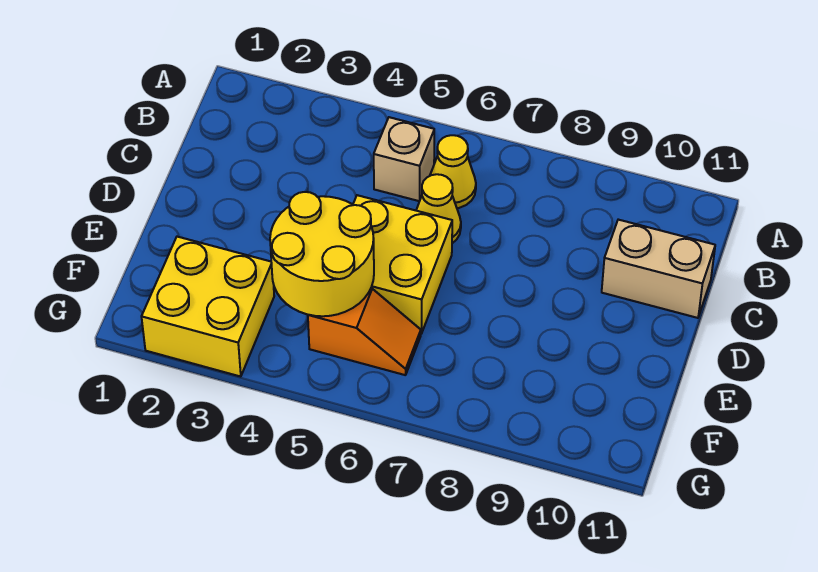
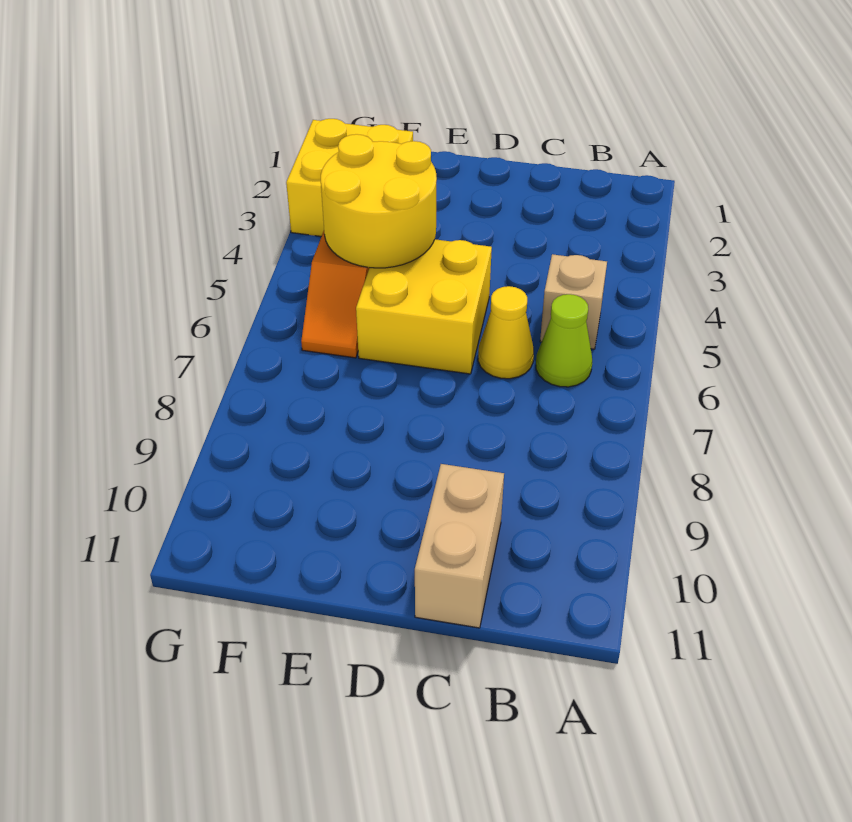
yellow 1x1 cone [430,135,476,208] -> lime 1x1 cone [536,294,592,387]

